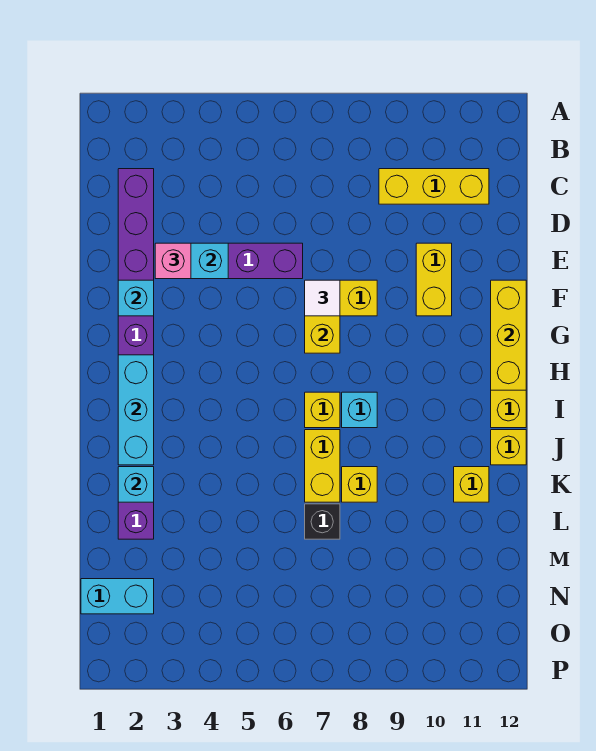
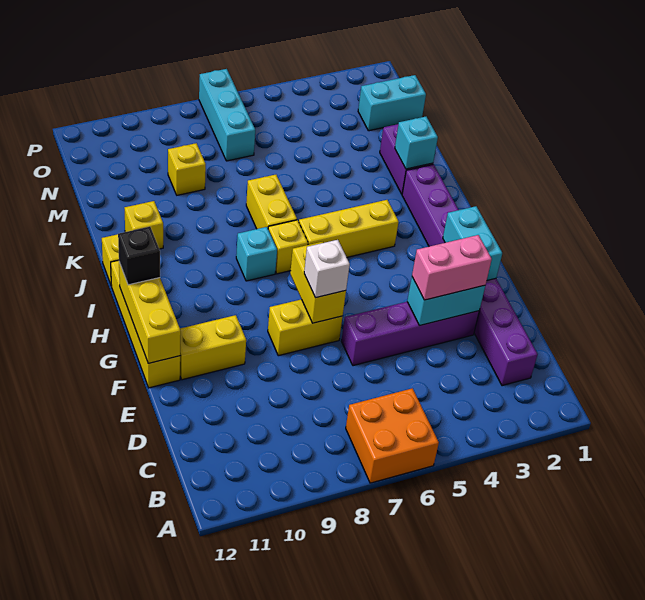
none -> orange 2x2 brick [346,388,439,483]
yellow 1x3 brick [379,169,489,204] -> yellow 1x3 brick moved to [299,200,399,257]
pink 1x1 brick [155,243,191,279] -> pink 1x2 brick [412,235,492,300]
yellow 1x2 brick [416,243,452,316] -> yellow 1x2 brick turned to [180,315,246,380]
cyan 1x1 brick [118,280,154,316] -> cyan 1x2 brick [443,206,502,280]
white 1x1 tile [305,280,340,316] -> white 1x1 brick [304,240,350,298]
cyan 1x3 brick [118,355,154,465] -> cyan 1x3 brick moved to [199,69,255,161]
yellow 1x1 brick [342,467,377,502] -> yellow 1x1 brick moved to [168,143,206,195]
black 1x1 brick [305,504,340,539] -> black 1x1 brick moved to [118,227,160,285]

